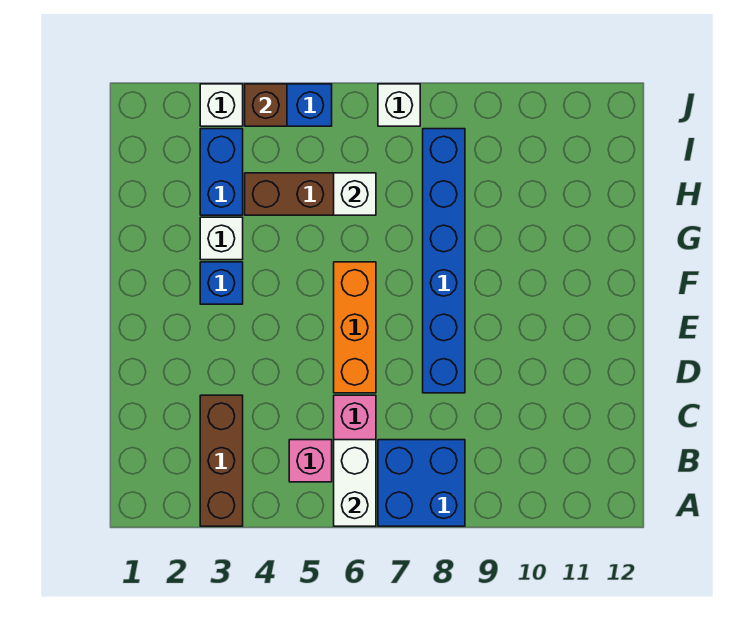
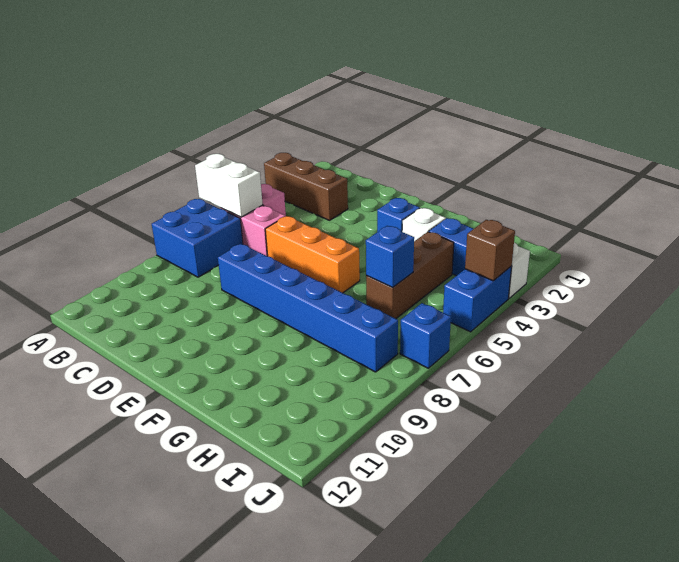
white 1x1 brick [334,173,376,215] -> blue 1x1 brick [366,226,414,287]
white 1x1 brick [378,84,420,126] -> blue 1x1 brick [400,303,451,368]

